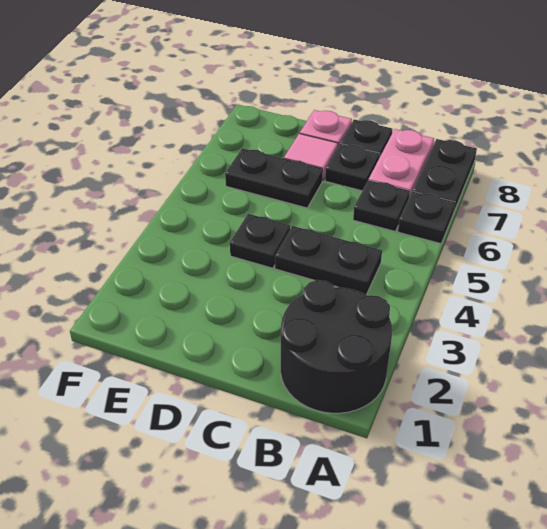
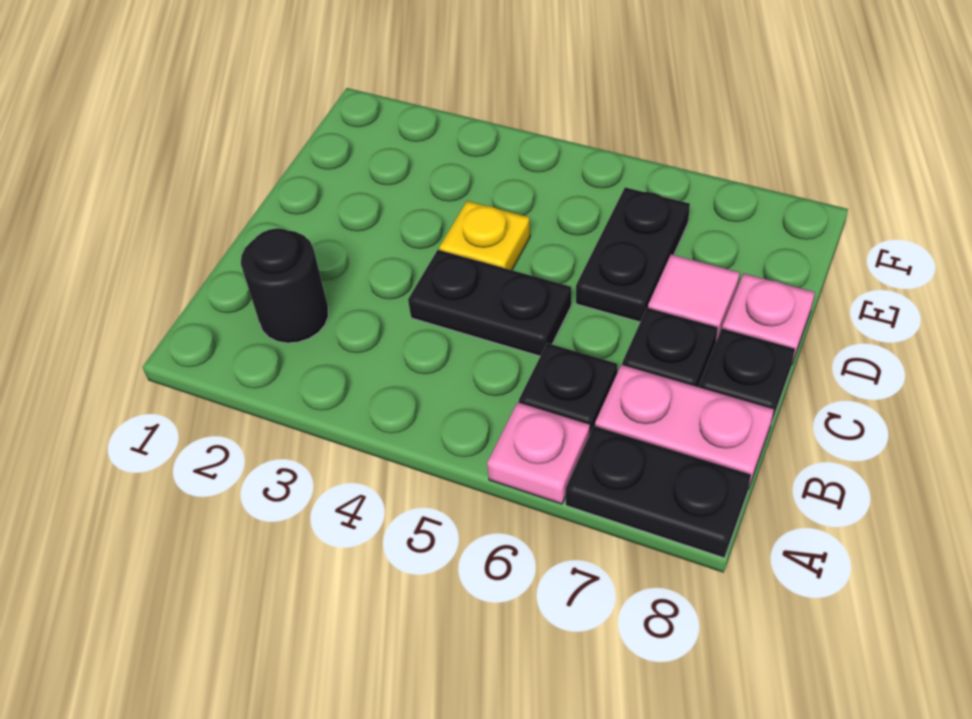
black 2x2 round brick [281,280,392,413] -> black 1x1 round brick [241,228,328,343]
black 1x1 plate [398,191,455,244] -> pink 1x1 plate [487,402,590,504]
black 1x2 plate [275,226,382,295] -> black 1x2 plate turned to [408,250,571,356]
black 1x1 plate [230,214,290,268] -> yellow 1x1 plate [439,201,530,270]

